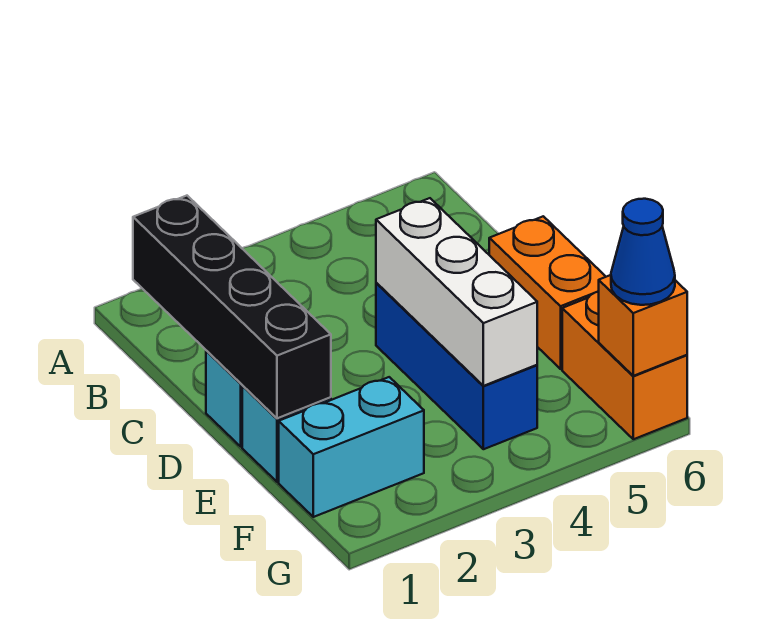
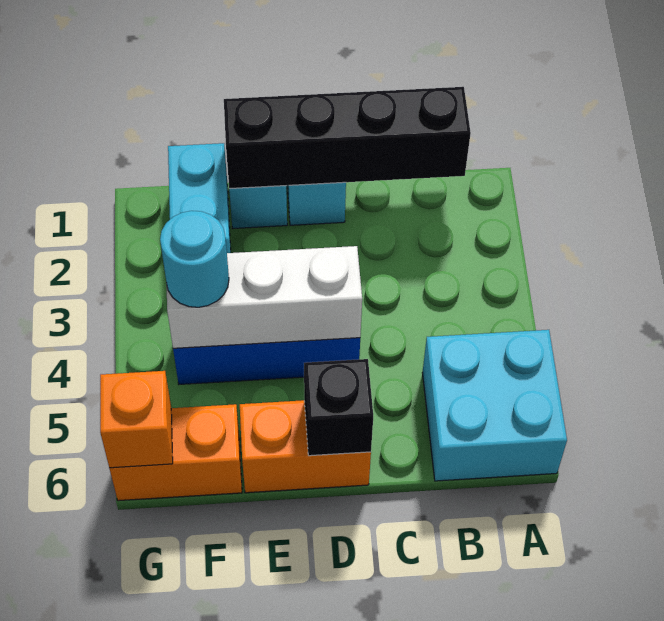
none -> cyan 2x2 brick [422,330,567,481]
none -> black 1x1 brick [304,359,373,456]
none -> cyan 1x1 round brick [160,211,229,307]
blue 1x1 cone [611,199,675,305] -> none

